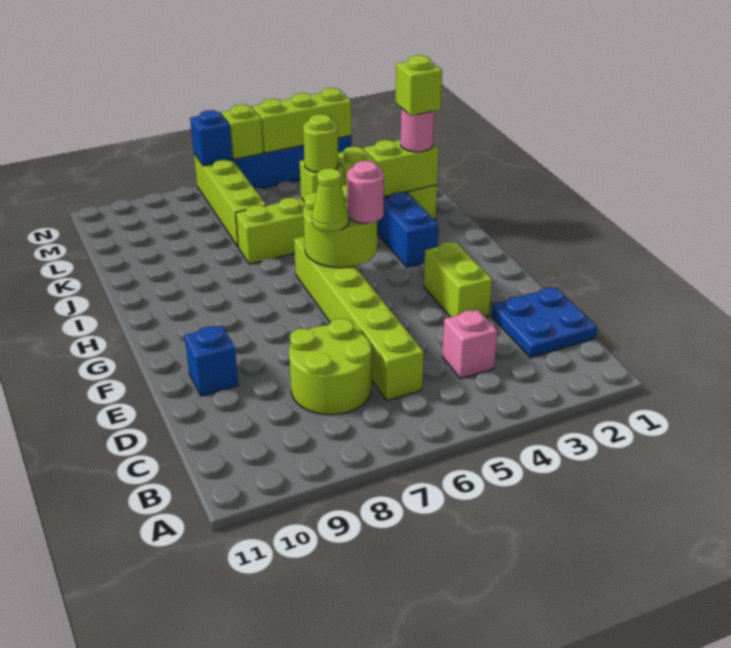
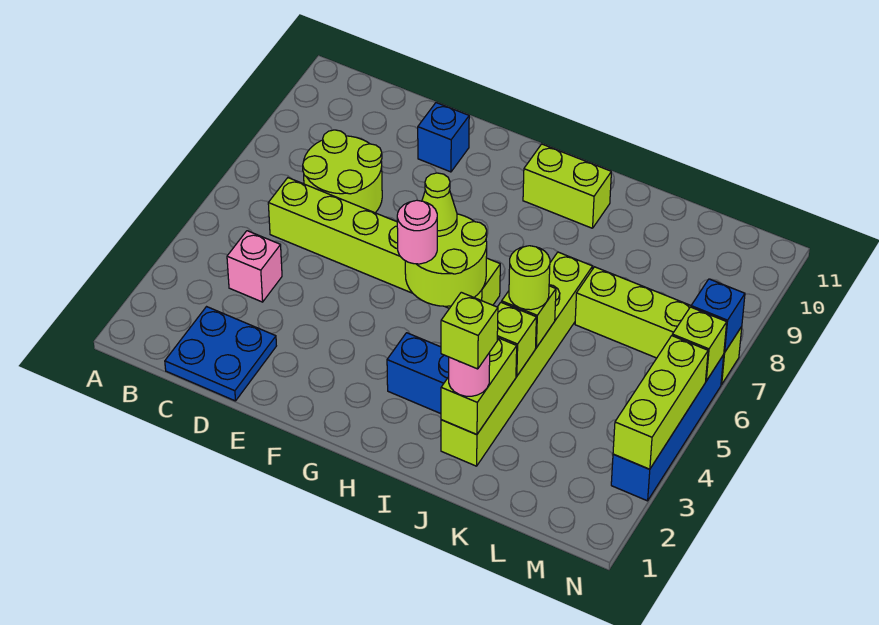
lime 1x2 brick [424,242,492,317] -> lime 1x2 brick moved to [523,144,611,228]

